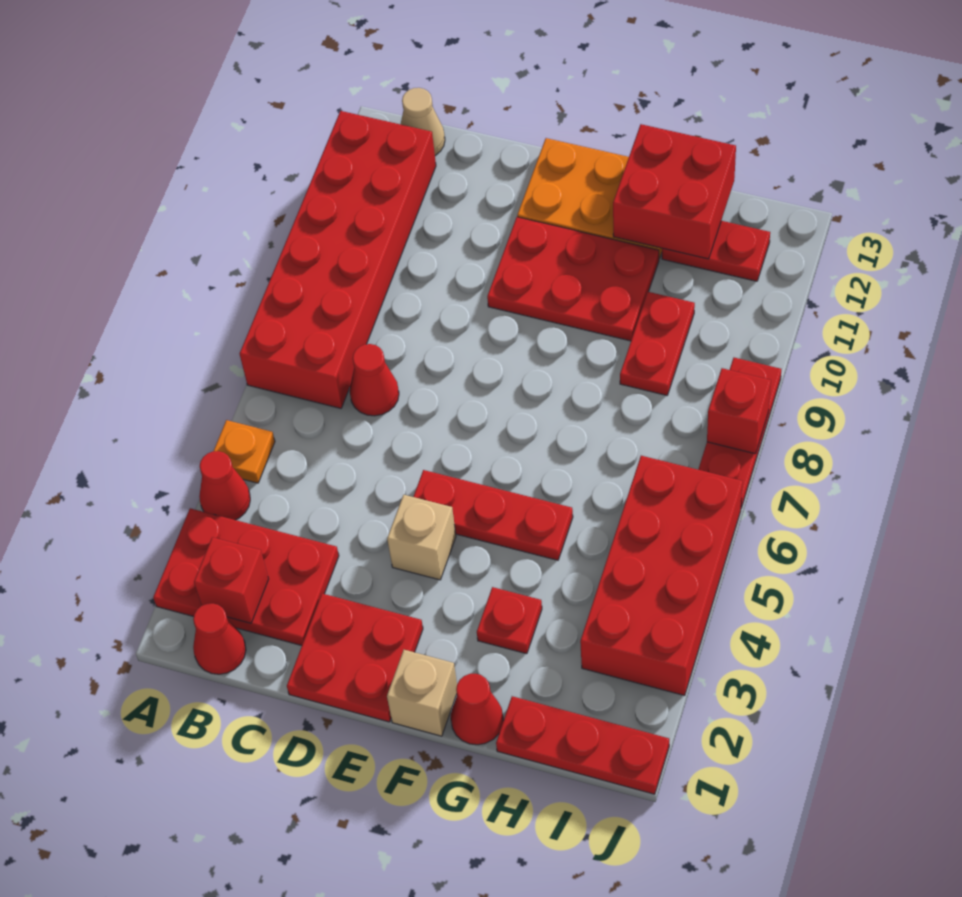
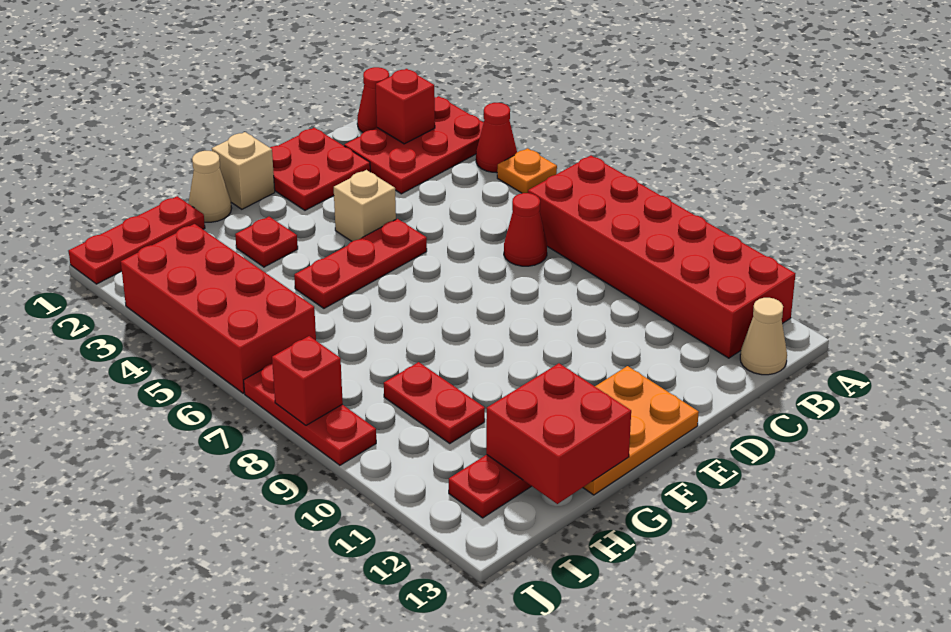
red 2x3 plate [487,217,659,341] -> none
red 1x1 cone [451,674,504,745] -> tan 1x1 cone [188,151,232,222]

